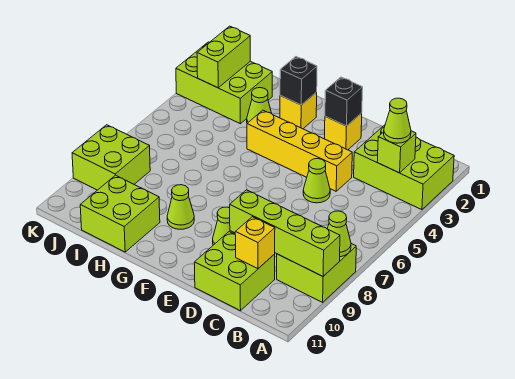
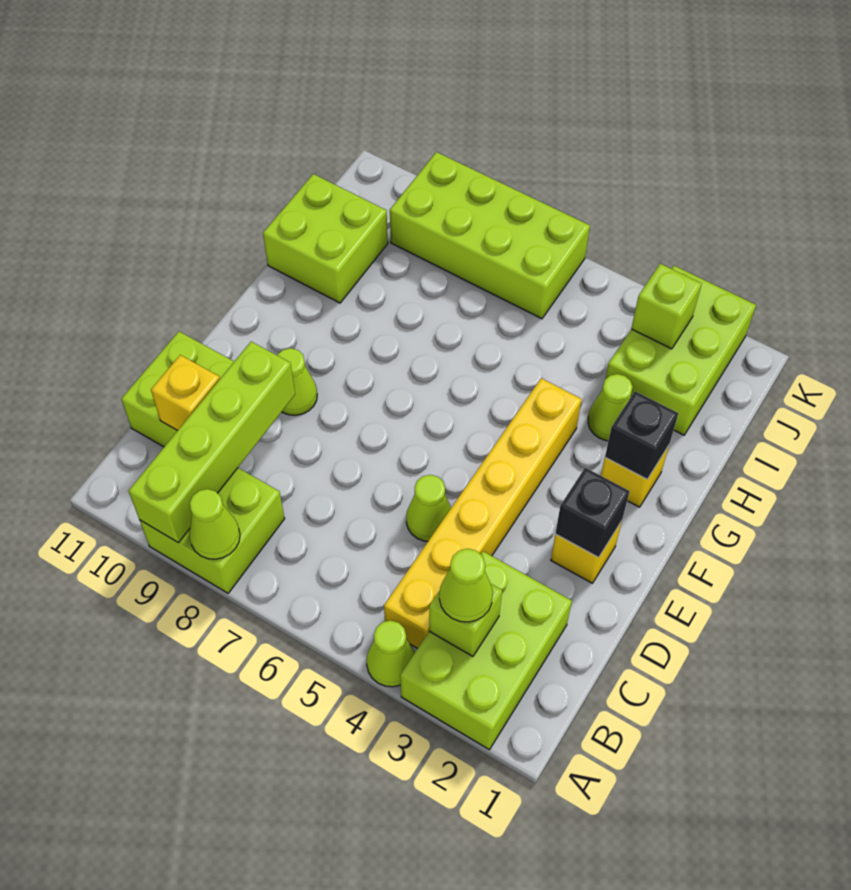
yellow 1x4 brick [247,110,352,191] -> yellow 1x6 brick [384,378,582,648]
lime 1x1 cone [167,185,194,229] -> lime 1x1 cone moved to [367,620,415,687]
lime 1x2 brick [197,26,250,88] -> lime 1x1 brick [631,264,702,349]
lime 2x2 brick [72,125,150,190] -> lime 2x4 brick [390,152,590,319]

